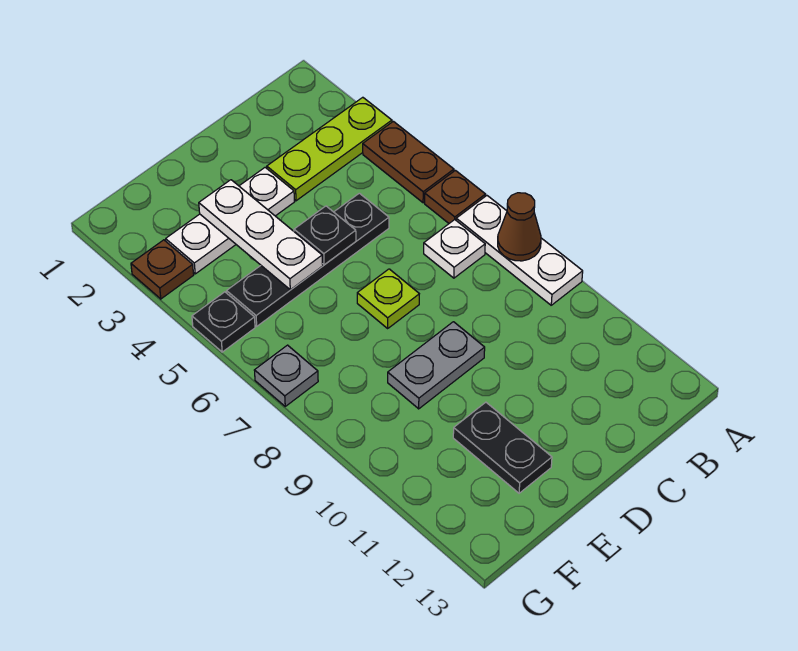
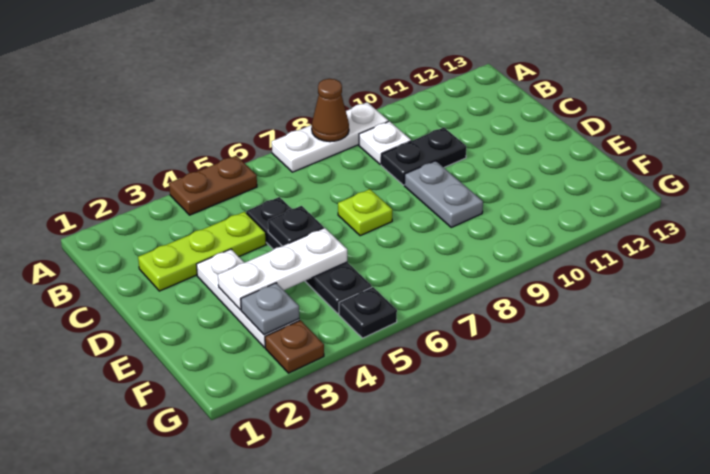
lime 1x3 plate [267,97,392,201] -> lime 1x3 plate turned to [138,212,266,291]
brown 1x1 plate [425,170,486,223] -> none
white 1x1 plate [424,220,485,278] -> white 1x1 plate moved to [359,121,411,165]
black 1x2 plate [453,402,552,493] -> black 1x2 plate moved to [381,127,466,185]
grey 1x1 plate [254,345,318,406] -> grey 1x1 plate moved to [241,283,299,335]

